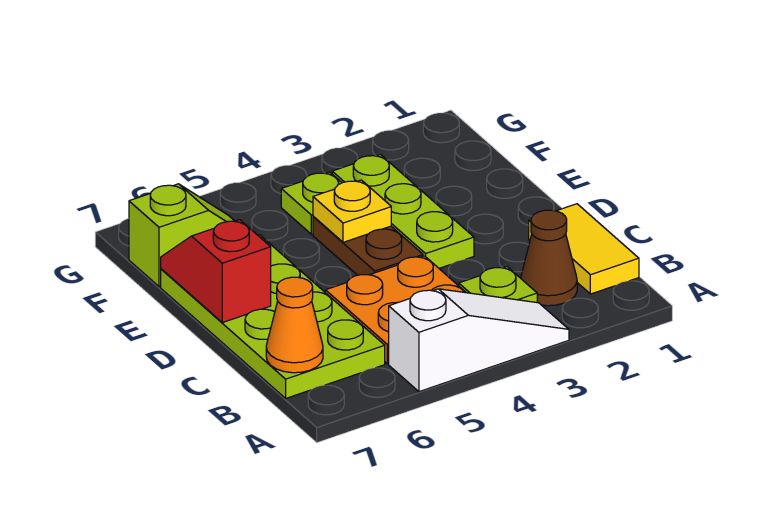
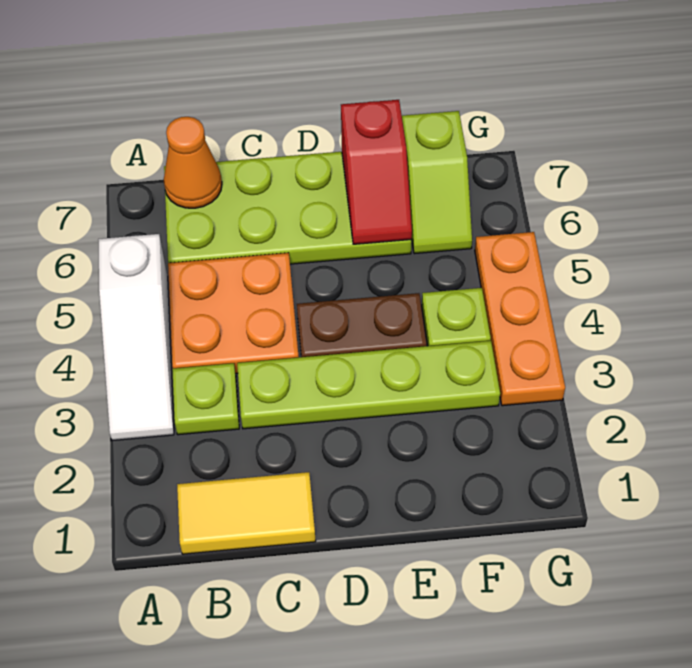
brown 1x1 cone [521,210,577,306] -> none
lime 1x3 plate [332,155,474,268] -> lime 1x4 plate [237,341,500,429]
red 1x2 slope [161,220,271,323] -> red 1x2 slope turned to [341,100,412,244]
yellow 1x1 plate [313,180,391,242] -> none
none -> orange 1x3 plate [475,232,565,406]

